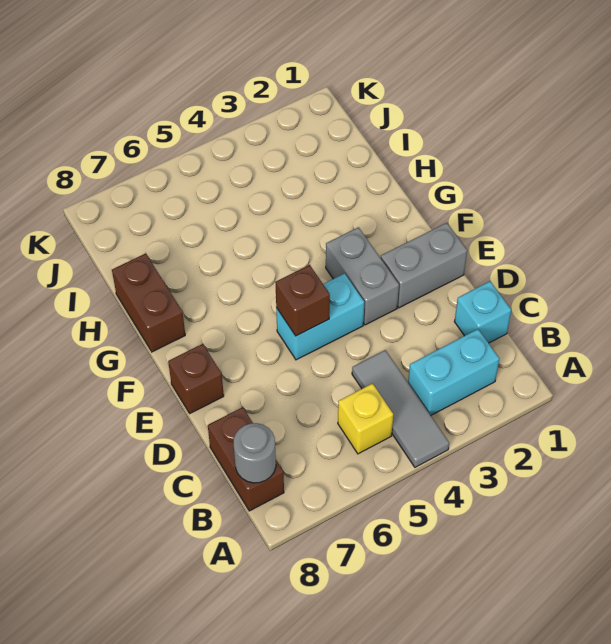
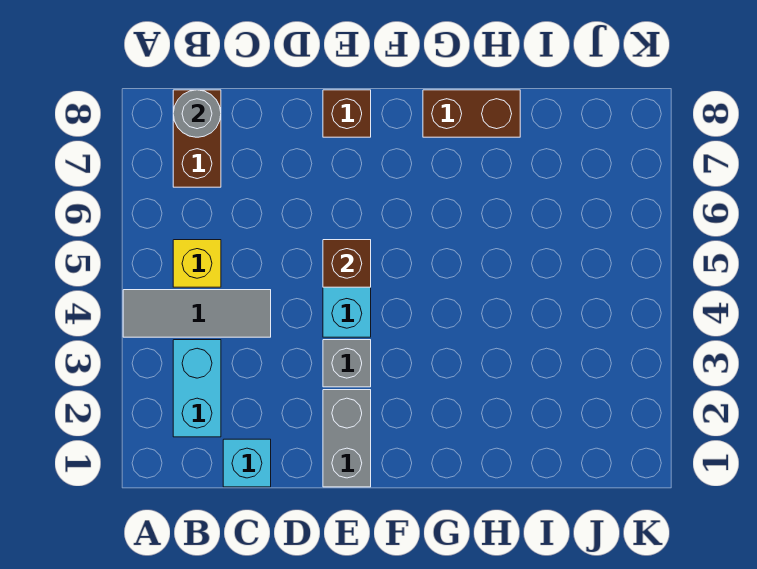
brown 1x2 brick [208,407,284,511] -> brown 1x2 brick turned to [173,90,221,187]
grey 1x2 brick [326,227,399,325] -> grey 1x1 brick [323,340,371,387]

